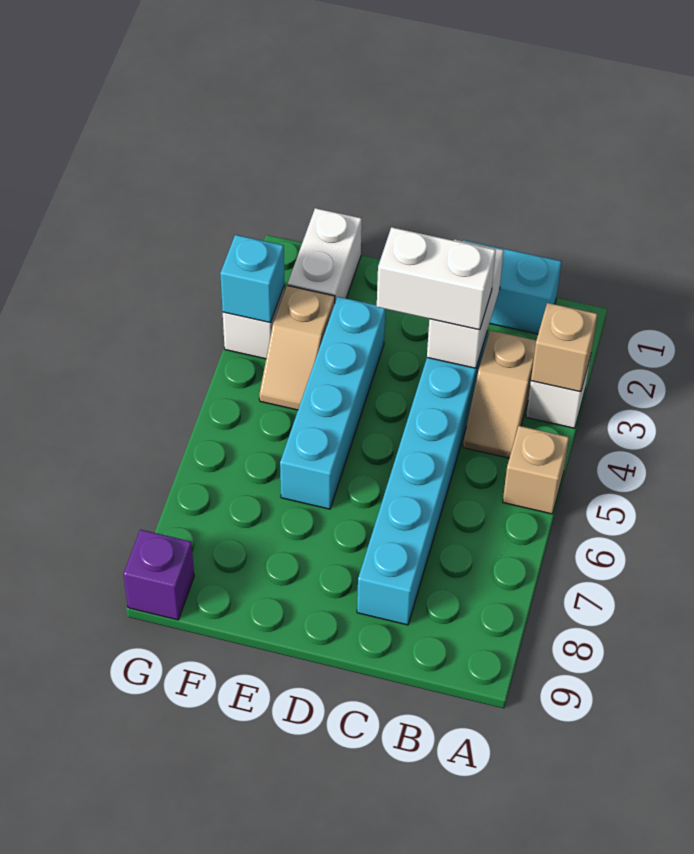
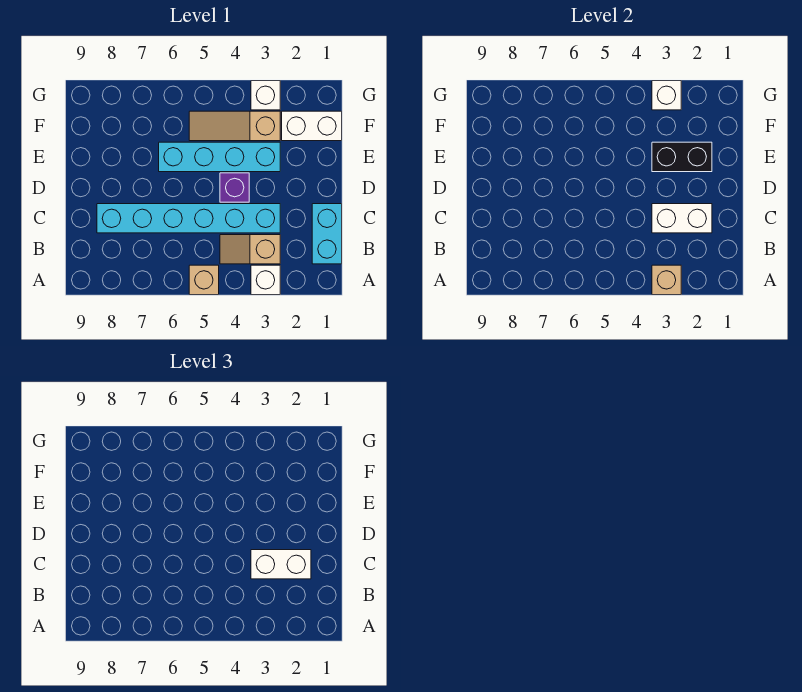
white 1x2 brick [377,227,496,330] -> white 1x2 brick turned to [251,550,311,579]
none -> black 1x2 brick [652,142,712,172]
tan 1x2 slope [259,285,335,410] -> tan 1x3 slope [189,111,280,141]
cyan 1x1 brick [220,235,285,323] -> white 1x1 brick [652,81,681,110]
purple 1x1 brick [124,530,194,620] -> purple 1x1 brick moved to [220,173,249,202]

